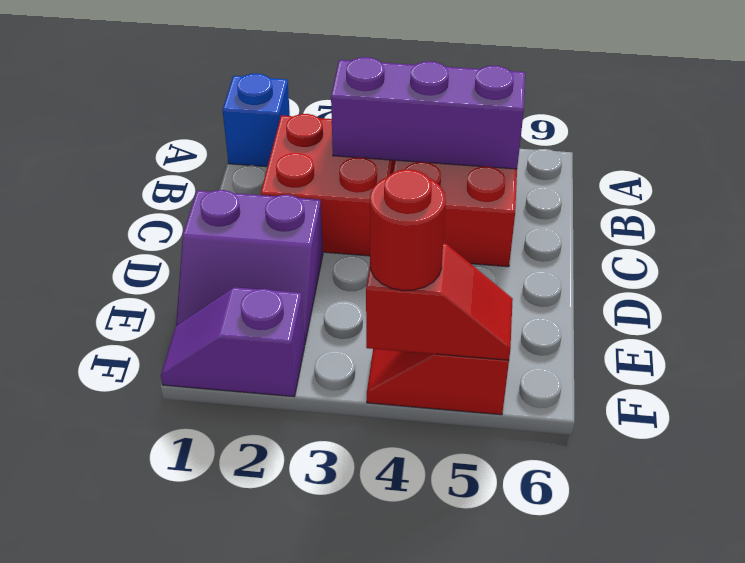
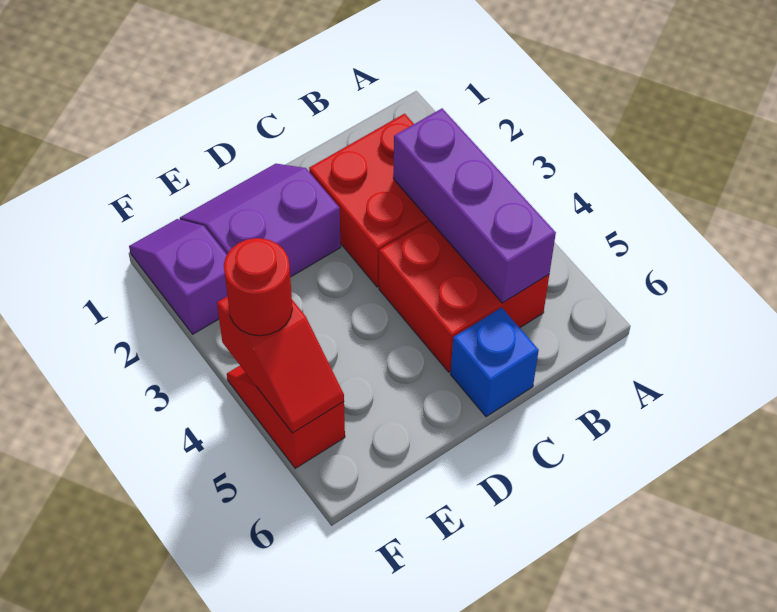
blue 1x1 brick [223,74,290,167] -> blue 1x1 brick moved to [450,308,539,417]
purple 2x2 slope [176,190,323,345] -> purple 2x2 slope turned to [180,164,341,277]

